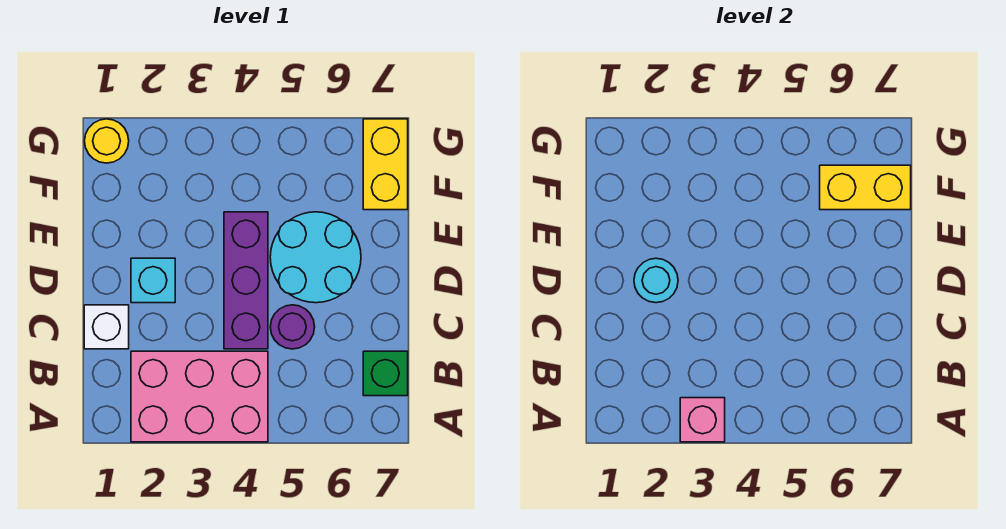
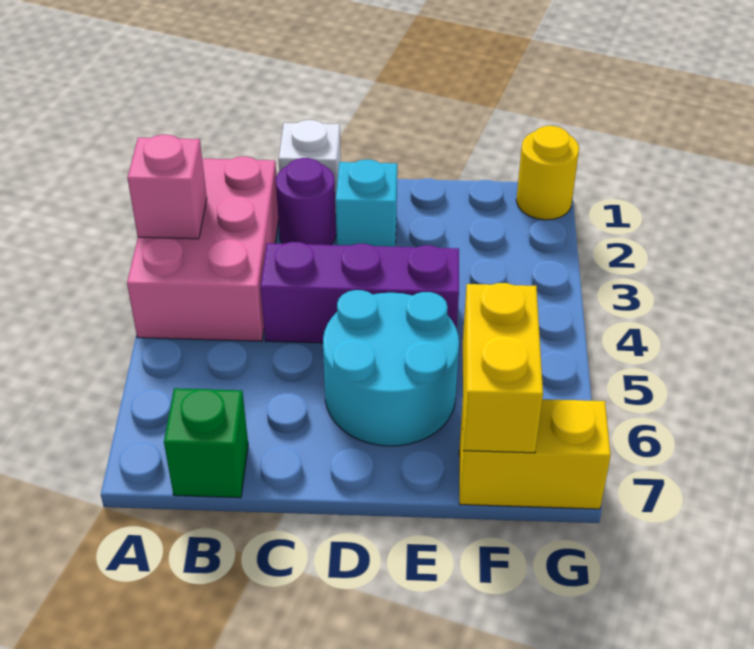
purple 1x1 round brick [270,305,315,349] -> purple 1x1 round brick moved to [276,158,336,245]
cyan 1x1 round brick [634,258,678,303] -> none

